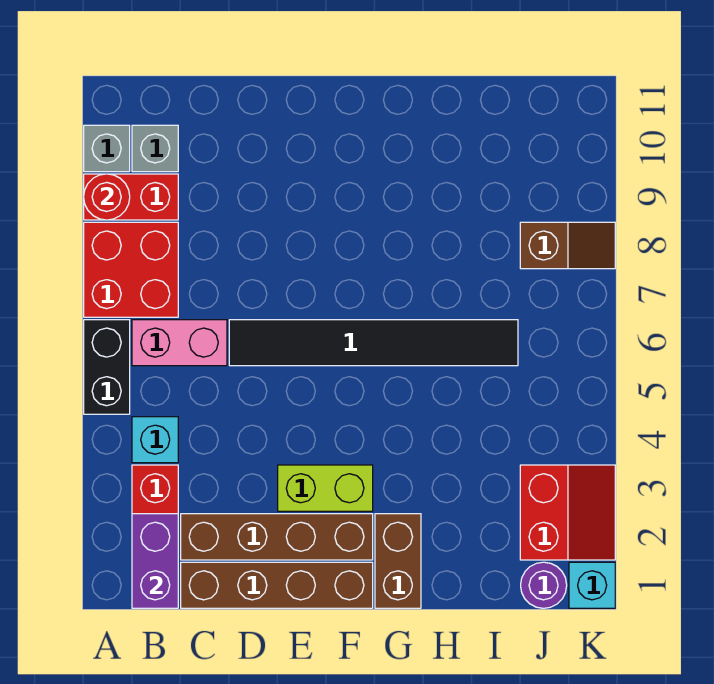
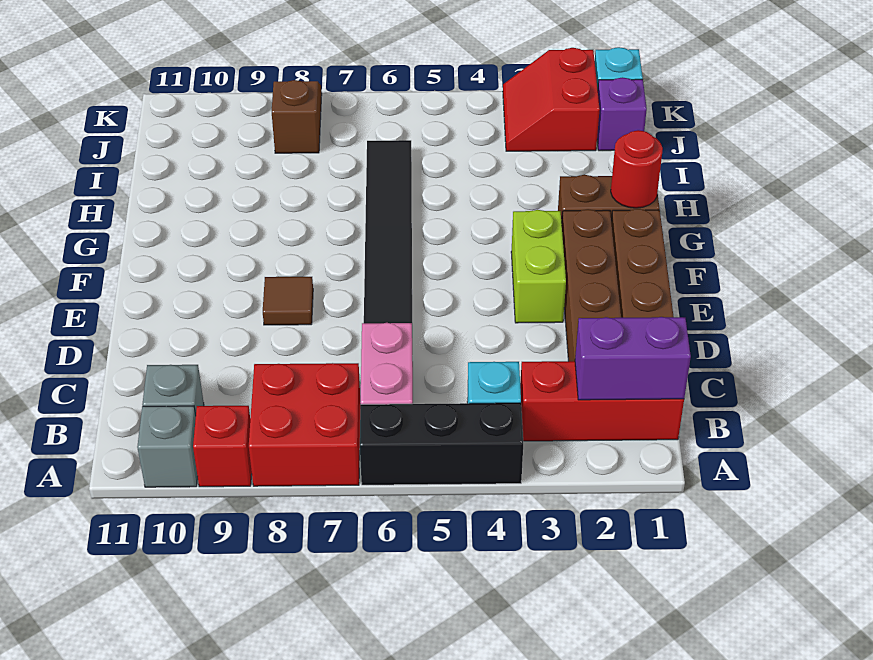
black 1x2 brick [84,320,130,414] -> black 1x3 brick [360,403,523,485]
red 1x2 brick [84,174,178,220] -> red 1x1 brick [193,406,252,487]
red 1x1 round brick [84,174,130,220] -> red 1x1 round brick moved to [611,130,663,208]
none -> brown 1x1 tile [263,277,313,325]
purple 1x1 round brick [521,562,567,608] -> purple 1x1 brick [597,77,647,151]
red 2x2 slope [520,465,615,560] -> red 2x2 slope turned to [503,48,600,151]

